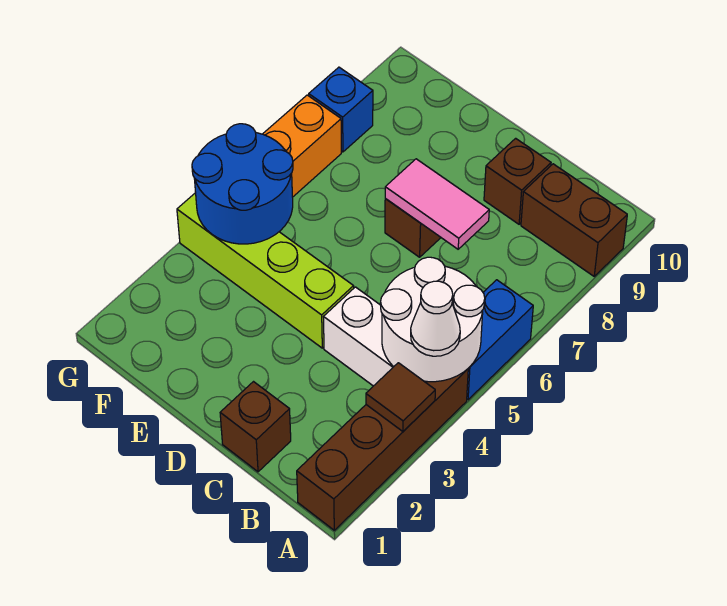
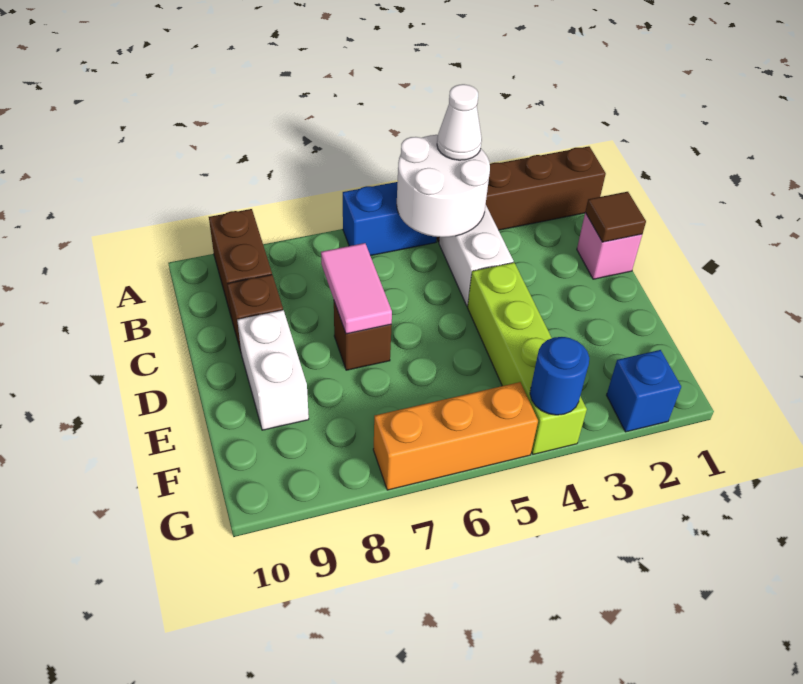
brown 1x1 tile [366,363,435,431] -> brown 1x1 tile moved to [585,192,646,242]
brown 1x1 brick [220,382,291,472] -> pink 1x1 brick [577,213,642,279]
none -> white 1x2 brick [237,310,309,430]
blue 2x2 round brick [192,124,293,244] -> blue 1x1 round brick [530,337,589,415]
blue 1x1 brick [309,67,373,152] -> blue 1x1 brick moved to [607,350,681,432]

